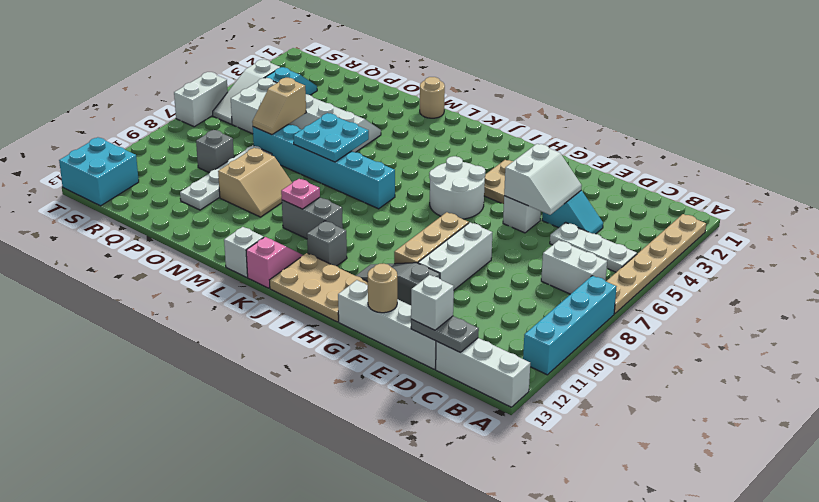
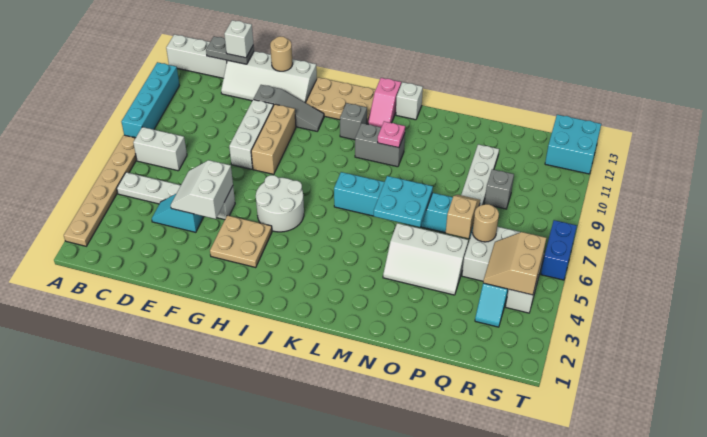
tan 1x1 round brick [420,77,445,118] -> tan 1x1 round brick moved to [472,204,499,242]
tan 2x2 slope [218,148,292,217] -> tan 2x2 slope moved to [483,232,546,295]
white 1x2 brick [174,72,228,127] -> blue 1x2 brick [541,220,577,280]

